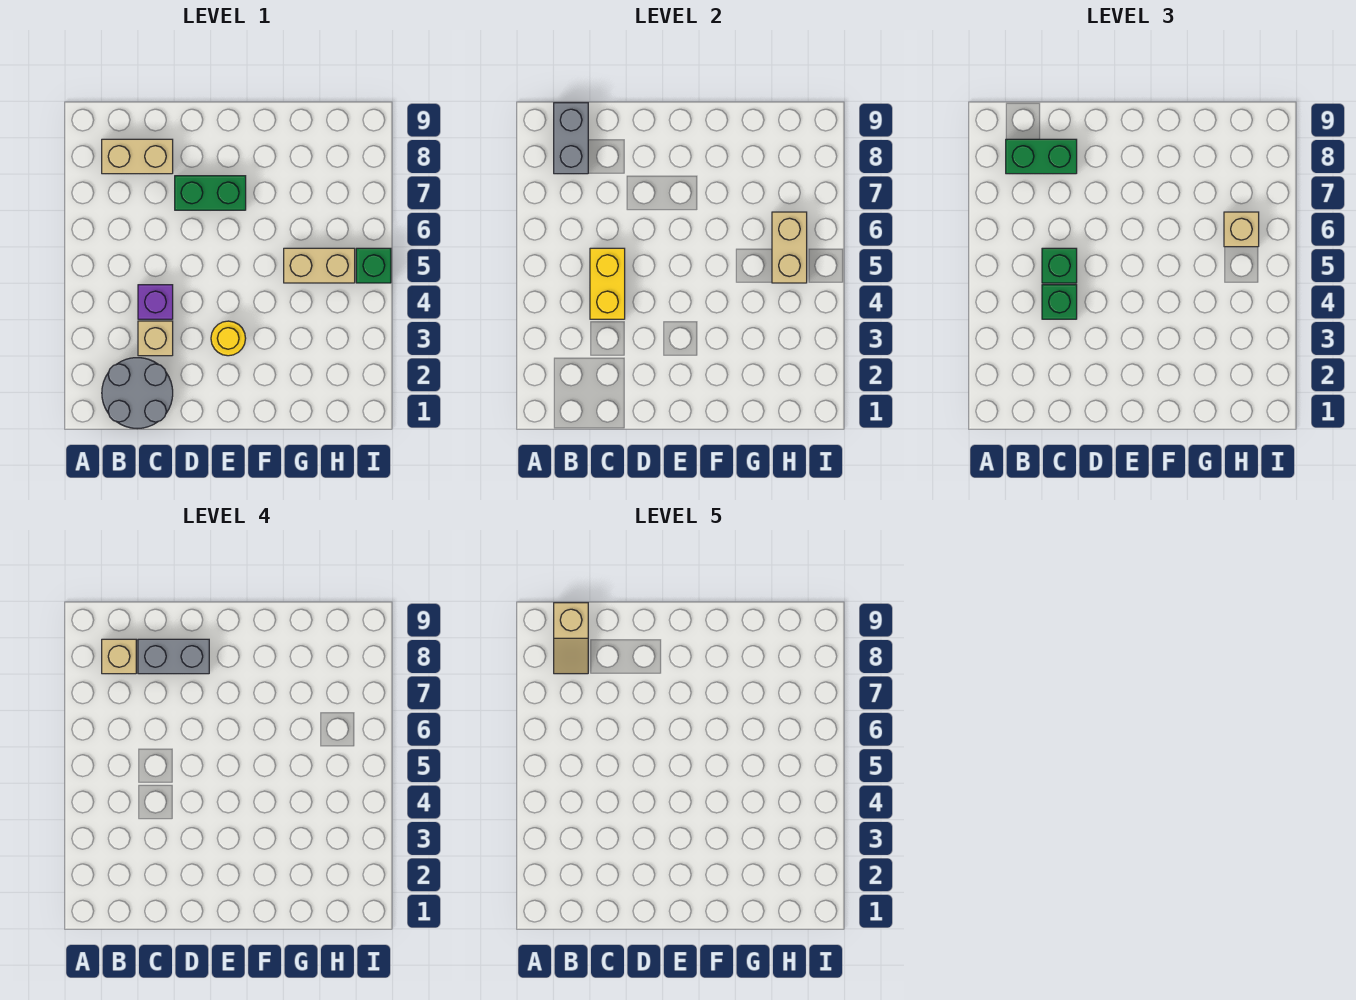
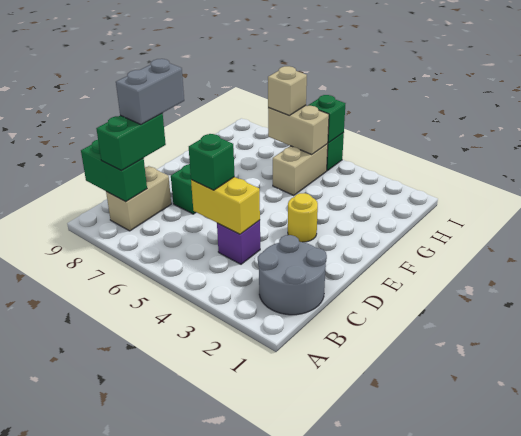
grey 1x2 brick [554,103,588,174] -> green 1x2 brick [81,140,147,202]
tan 1x1 brick [102,639,136,674] -> none
tan 1x2 slope [554,603,588,674] -> none
tan 1x1 brick [138,321,173,356] -> none
green 1x1 brick [1042,285,1077,319] -> green 1x1 brick moved to [308,95,345,143]

